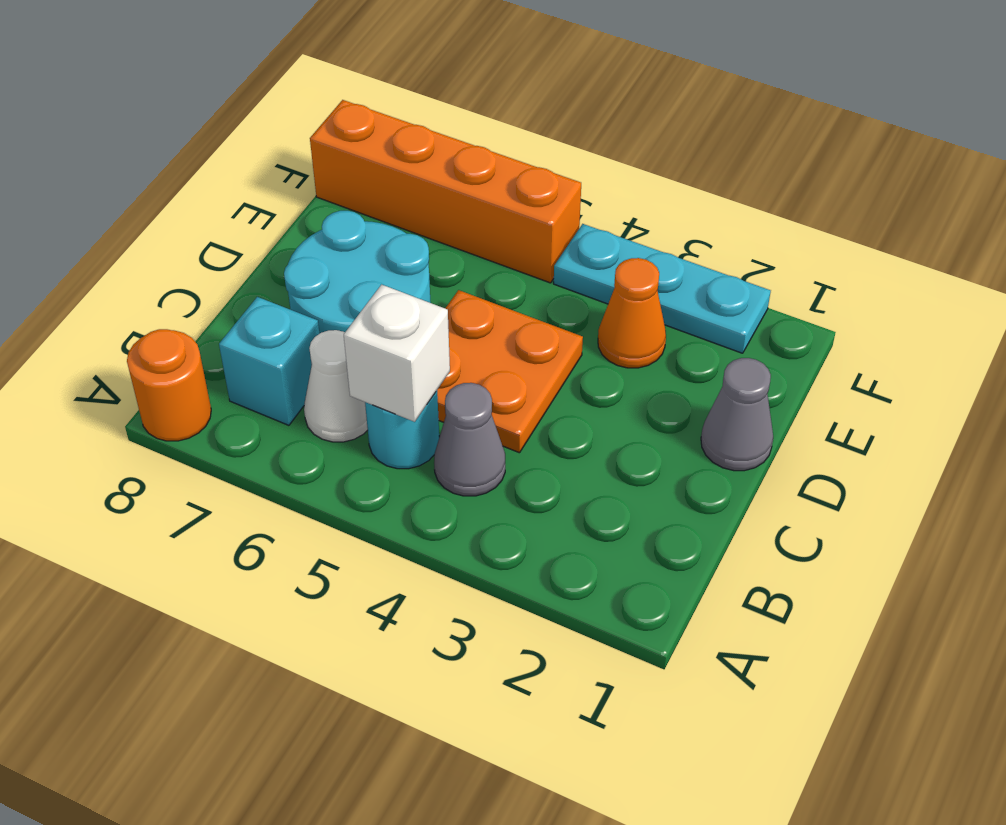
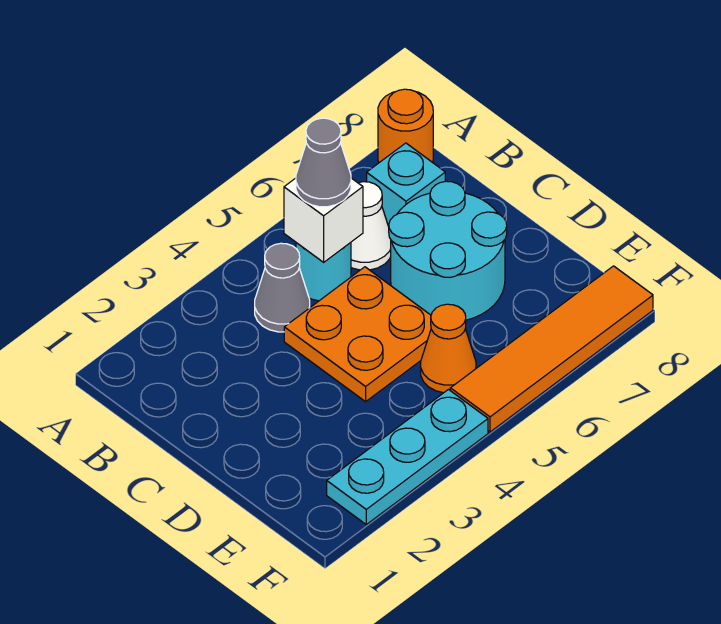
grey 1x1 cone [701,358,773,471] -> grey 1x1 cone moved to [296,118,351,207]
orange 1x1 cone [598,258,666,368] -> orange 1x1 cone moved to [421,304,476,393]
orange 1x4 brick [310,100,581,283] -> orange 1x4 tile [450,266,653,432]

